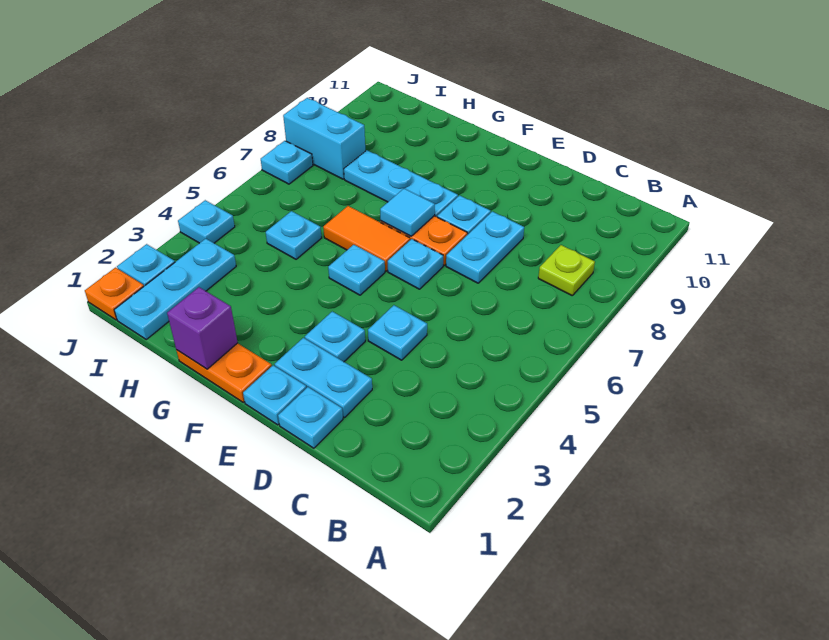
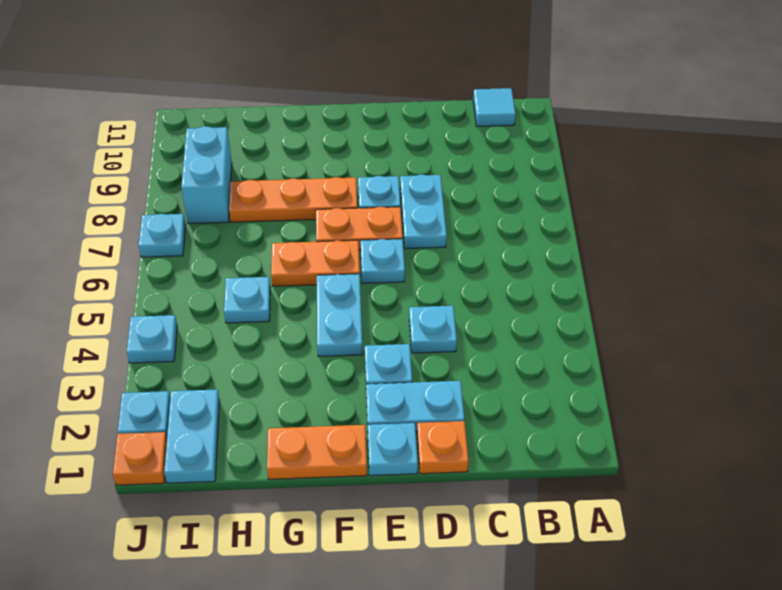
lime 1x1 plate [538,245,595,295] -> none
cyan 1x1 plate [278,387,343,448] -> orange 1x1 plate [417,421,469,474]
cyan 1x1 plate [328,245,385,295] -> cyan 1x2 plate [317,274,363,356]
orange 1x2 tile [323,206,410,271] -> orange 1x2 plate [271,240,360,286]
cyan 1x1 tile [380,189,435,236] -> cyan 1x1 tile moved to [473,88,516,127]
cyan 1x3 plate [344,150,458,217] -> orange 1x3 plate [229,177,357,222]
purple 1x1 brick [167,287,238,369] -> none
cyan 1x3 plate [114,239,236,339] -> cyan 1x2 plate [164,389,220,483]
cyan 1x2 brick [283,98,365,179] -> cyan 1x2 brick turned to [181,126,232,224]

